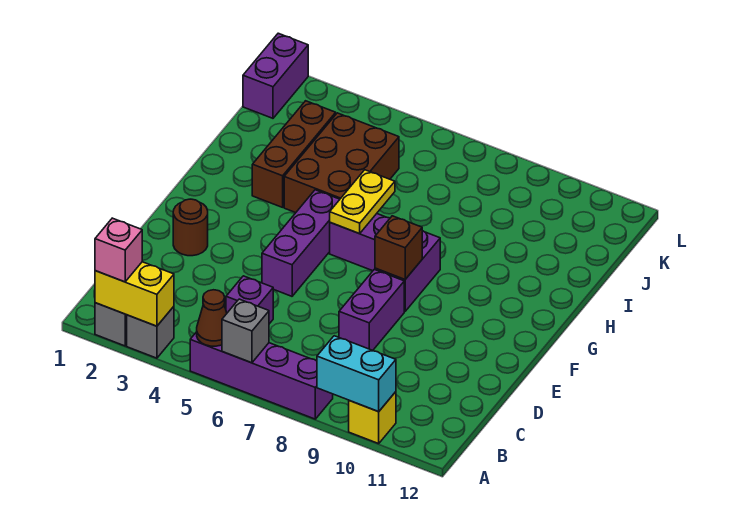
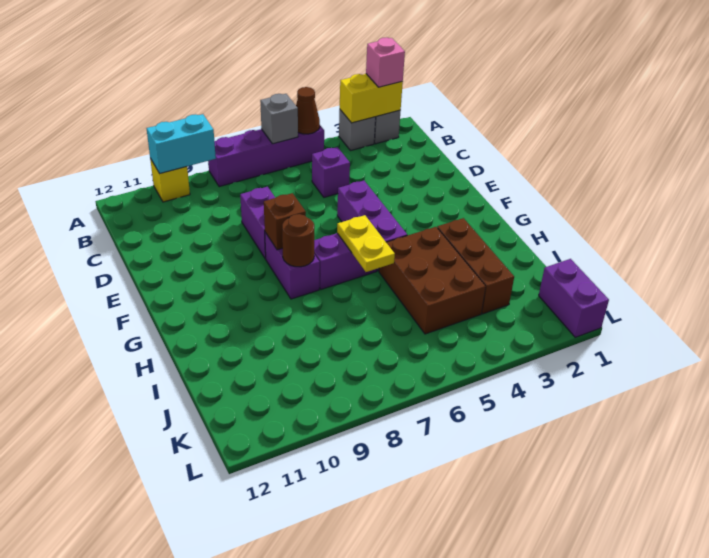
brown 1x1 round brick [173,199,208,256] -> brown 1x1 round brick moved to [282,214,314,267]

